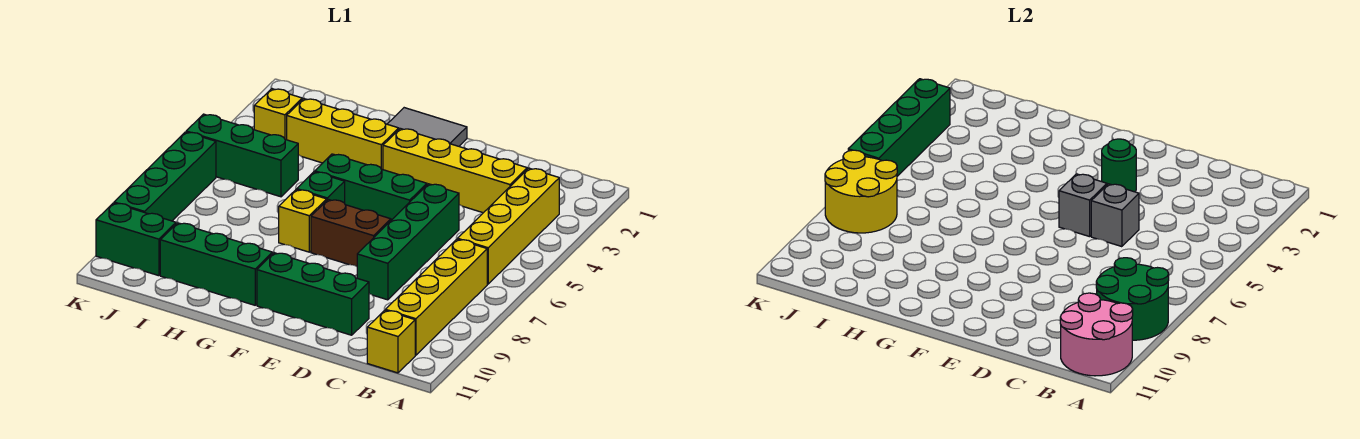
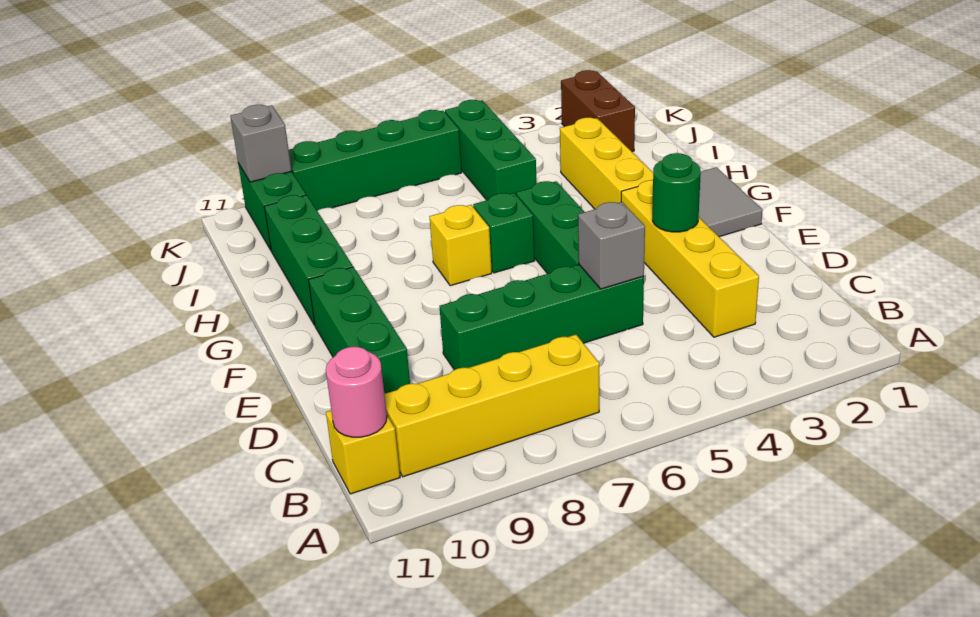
green 2x2 round brick [1096,258,1169,340] -> none
pink 2x2 round brick [1060,293,1133,376] -> pink 1x1 round brick [326,347,387,437]
yellow 1x4 brick [458,168,559,284] -> none
grey 1x1 brick [1059,174,1107,237] -> grey 1x1 brick moved to [230,105,292,182]
brown 1x2 brick [311,199,391,266] -> brown 1x2 brick moved to [561,70,635,152]
yellow 1x1 brick [254,89,302,140] -> none
yellow 2x2 round brick [825,150,897,233] -> none
green 1x4 brick [848,79,950,176] -> none

